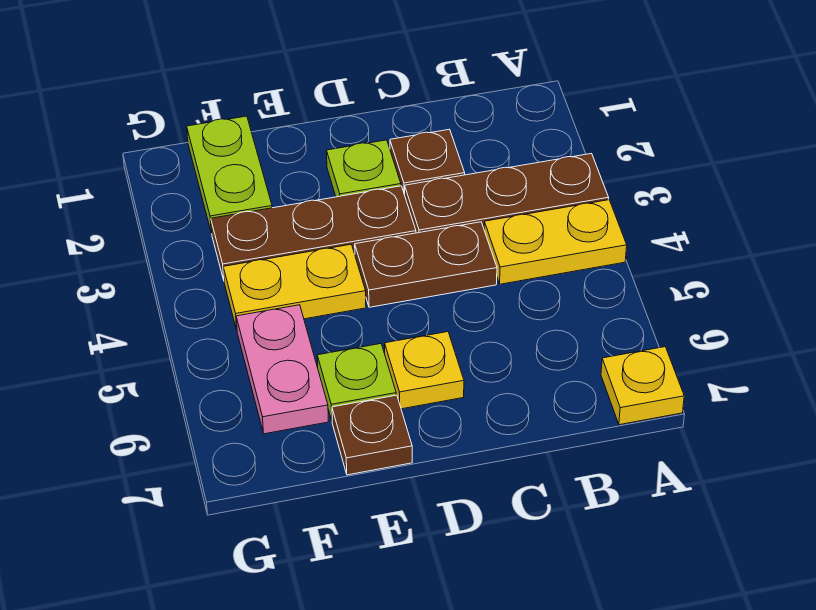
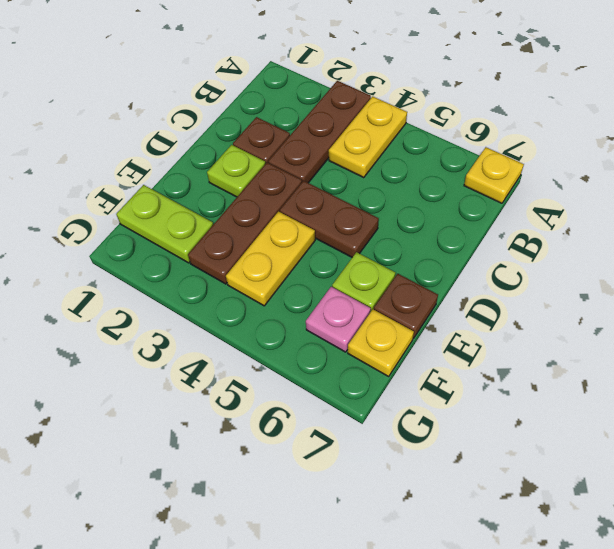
brown 1x2 plate [355,222,497,307] -> brown 1x2 plate turned to [280,181,379,257]
yellow 1x1 plate [385,332,464,409] -> yellow 1x1 plate moved to [348,310,414,376]
pink 1x2 plate [236,305,328,434] -> pink 1x1 plate [306,287,371,352]

